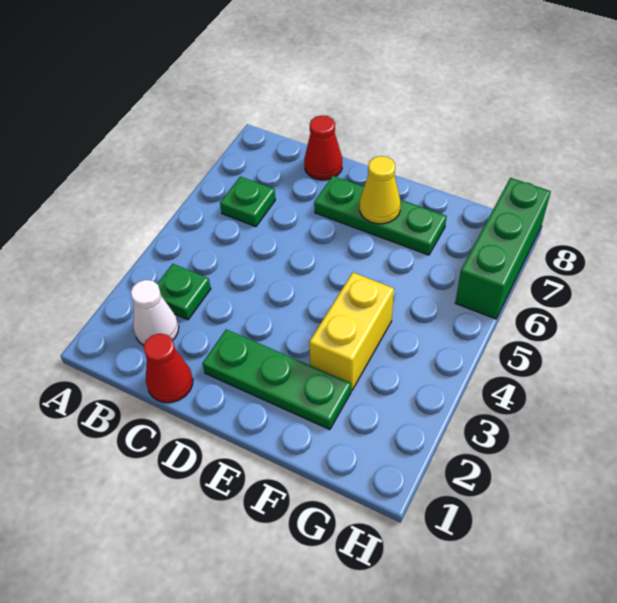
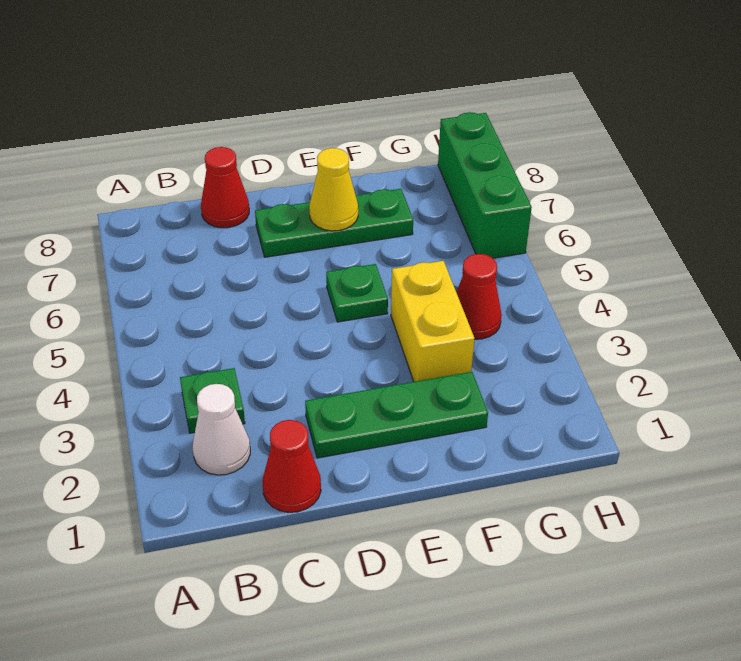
green 1x1 plate [220,177,276,227] -> green 1x1 plate moved to [326,264,388,322]
none -> red 1x1 cone [456,254,502,339]

